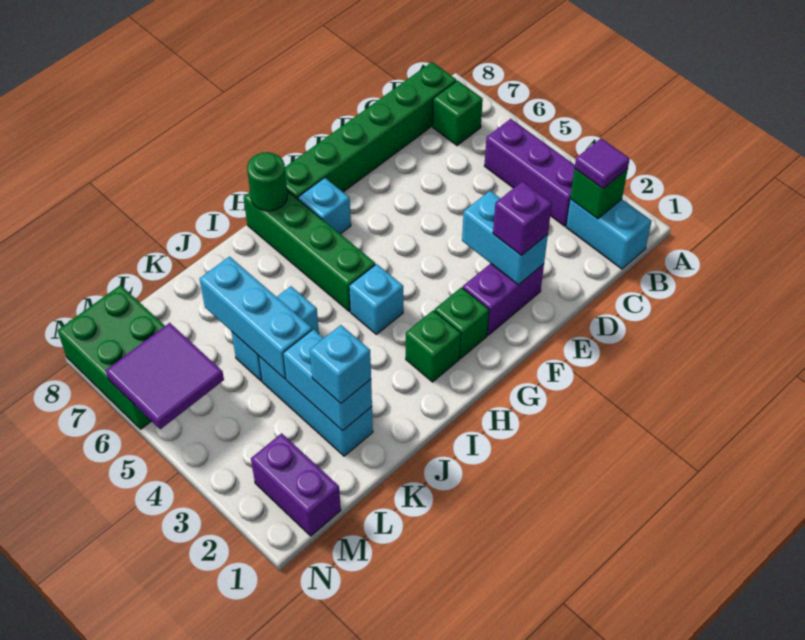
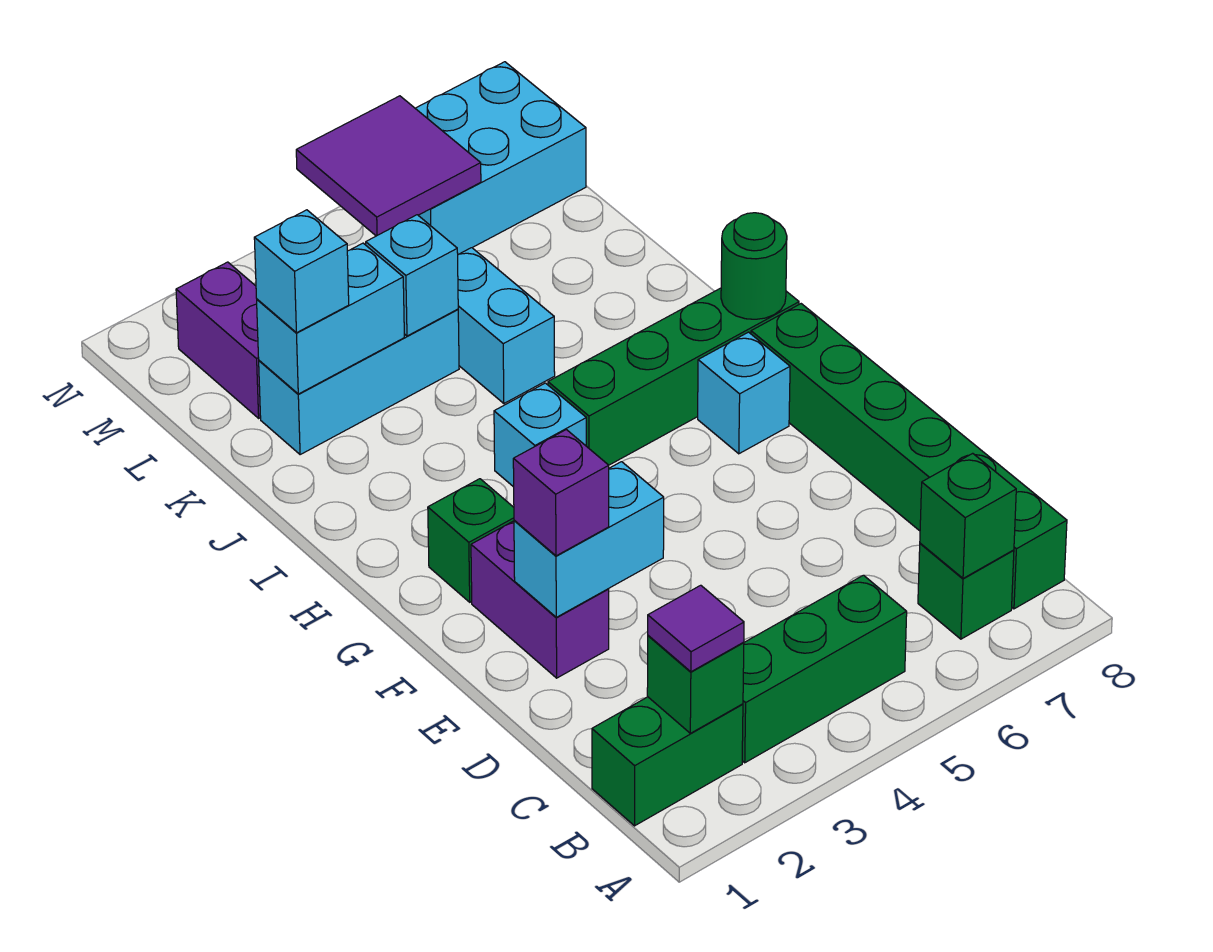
cyan 1x2 brick [566,199,652,269] -> green 1x2 brick [592,697,743,826]
purple 1x3 brick [484,119,575,226] -> green 1x3 brick [742,575,907,763]
green 1x1 brick [406,310,461,382] -> green 1x1 brick moved to [920,453,1016,578]
cyan 1x3 brick [199,257,312,379] -> cyan 1x1 brick [366,215,458,336]
purple 1x2 brick [251,433,341,536] -> purple 1x2 brick turned to [176,262,261,418]
green 2x3 brick [58,285,165,429] -> cyan 2x3 brick [415,62,586,254]

